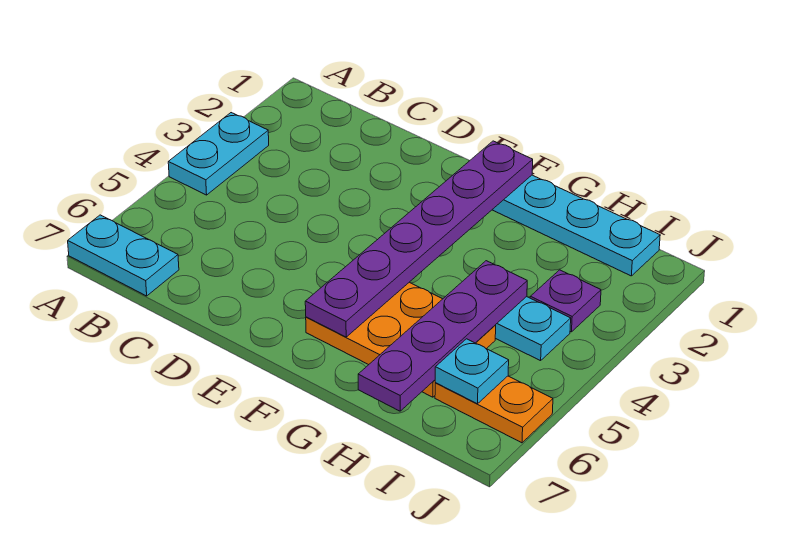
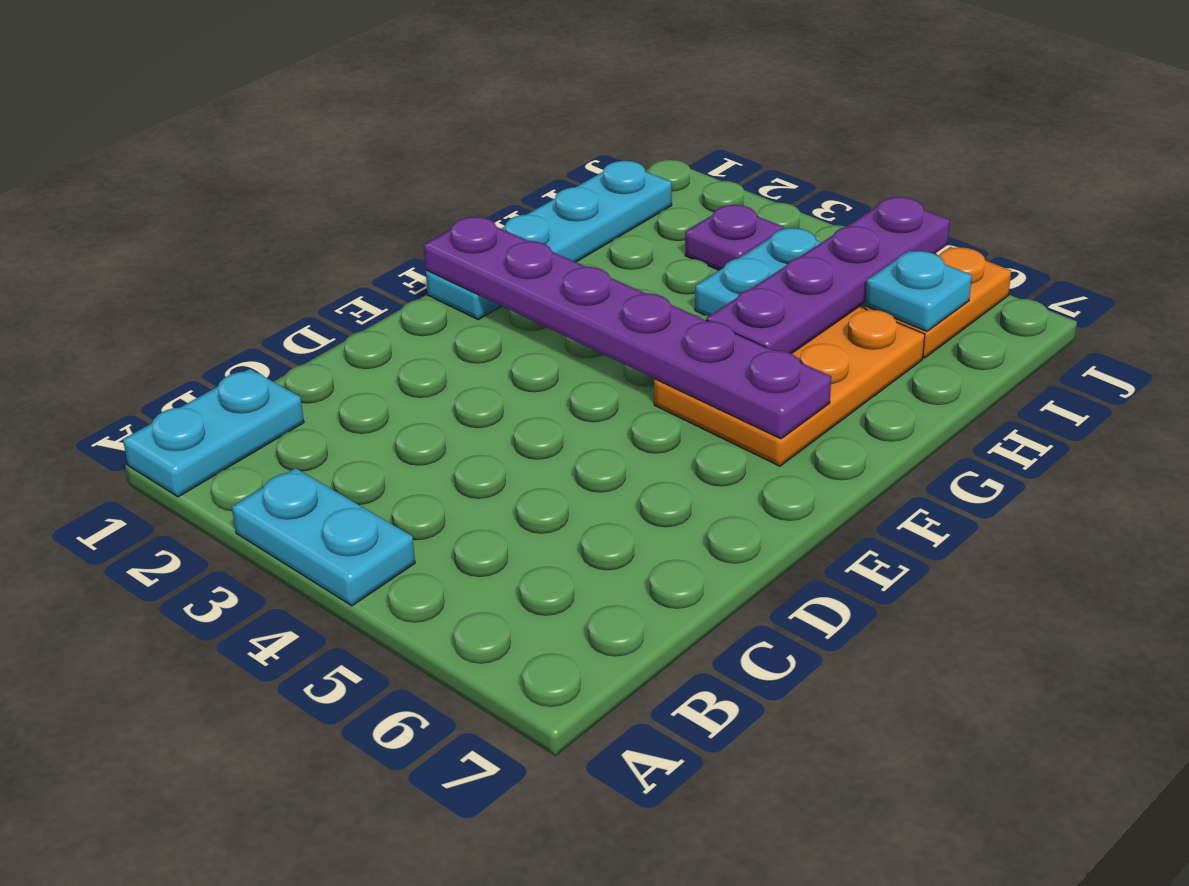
cyan 1x2 plate [68,215,179,296] -> cyan 1x2 plate moved to [123,369,304,497]
purple 1x4 plate [358,261,527,411] -> purple 1x4 plate turned to [706,197,950,354]

